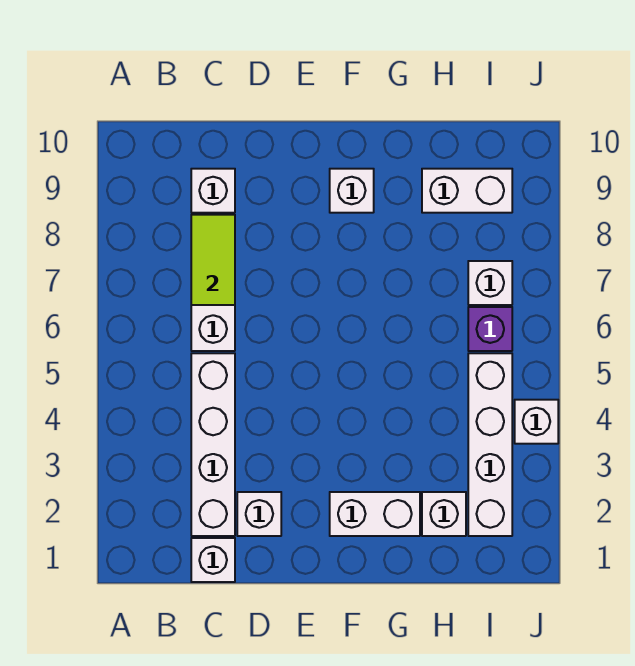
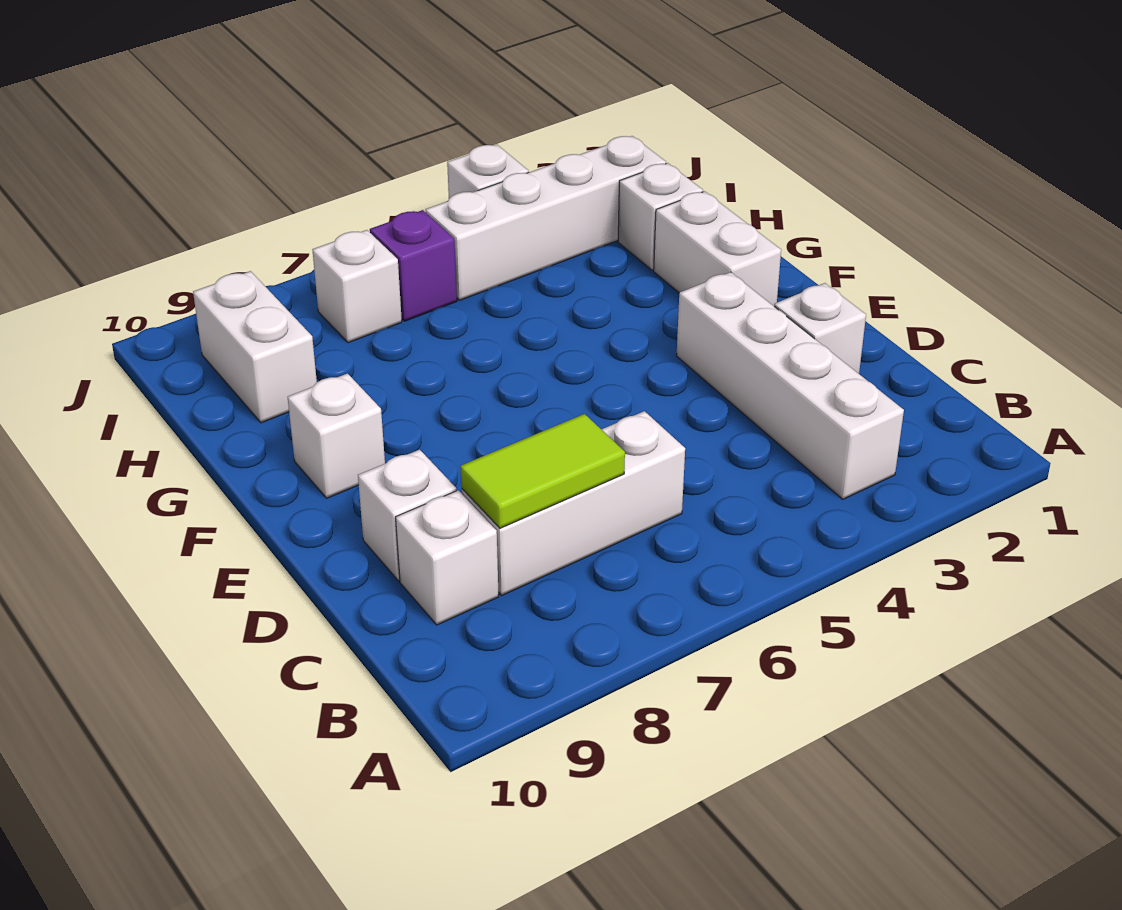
white 1x1 brick [191,538,235,582] -> white 1x1 brick moved to [358,450,456,581]
white 1x4 brick [191,353,235,536] -> white 1x4 brick turned to [677,272,904,499]

